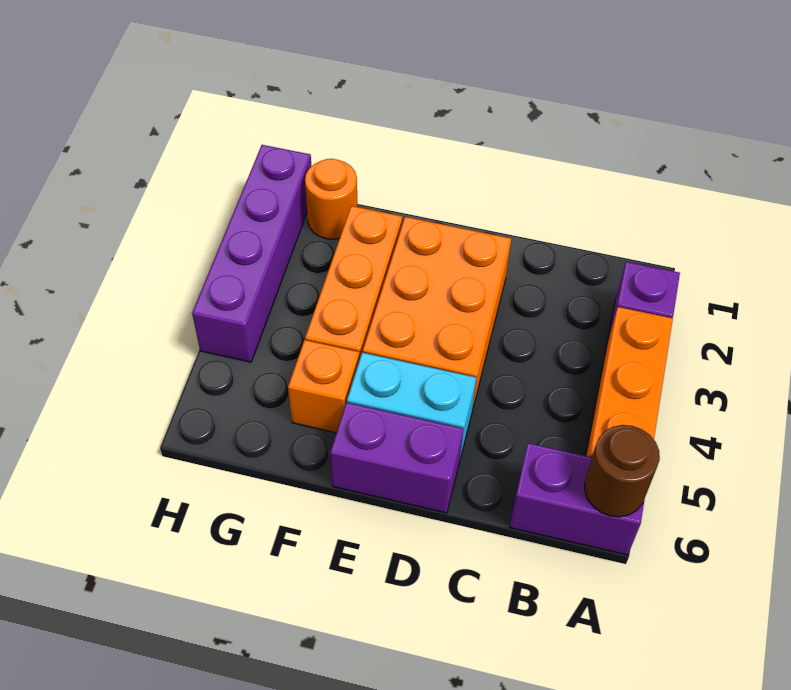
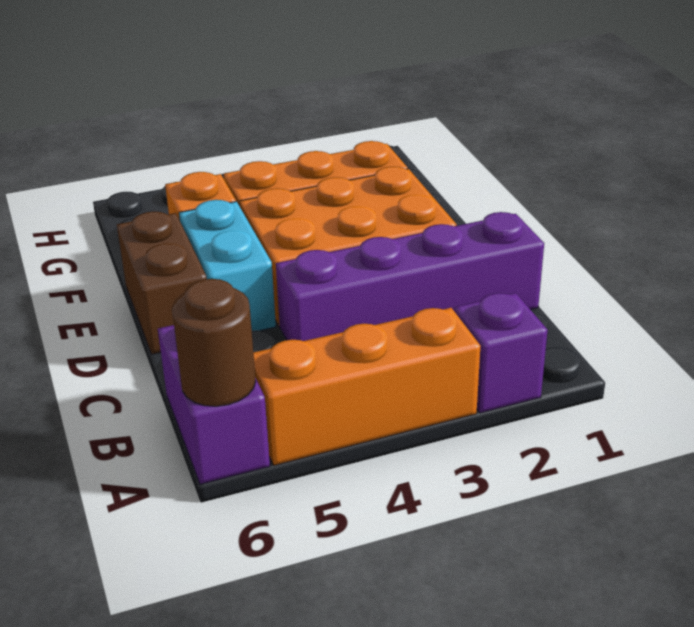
purple 1x2 brick [330,403,463,513] -> brown 1x2 brick [117,212,207,354]
orange 1x1 round brick [305,159,357,239] -> none
purple 1x4 brick [192,145,311,362] -> purple 1x4 brick moved to [276,212,544,341]

